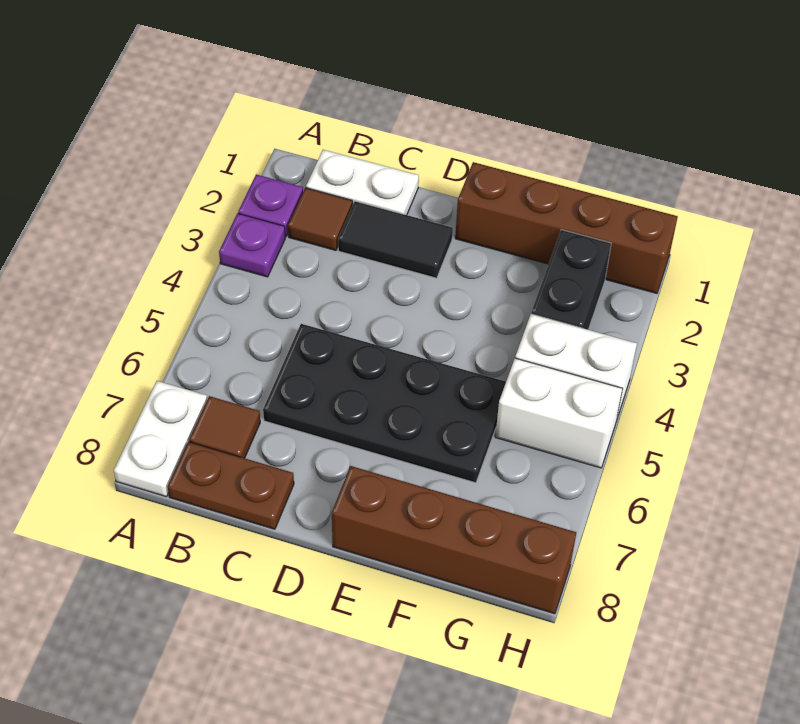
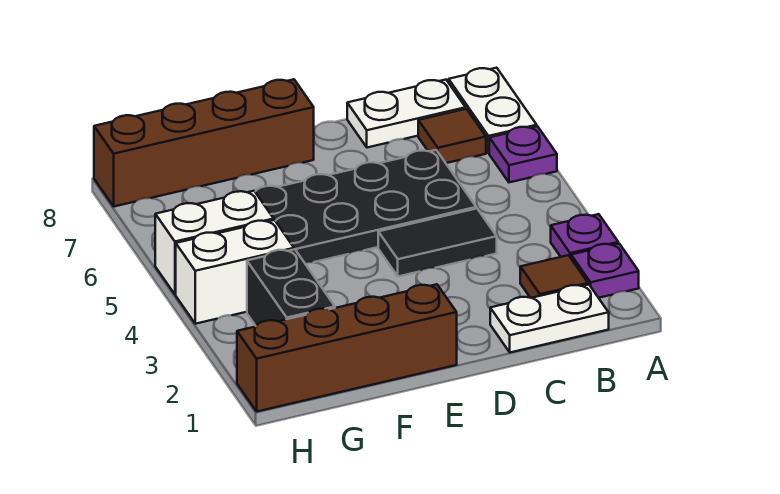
none -> purple 1x1 plate [489,126,557,182]
brown 1x2 plate [168,442,294,529] -> white 1x2 plate [347,80,466,147]
black 1x2 tile [338,201,453,278] -> black 1x2 tile moved to [378,208,497,276]

